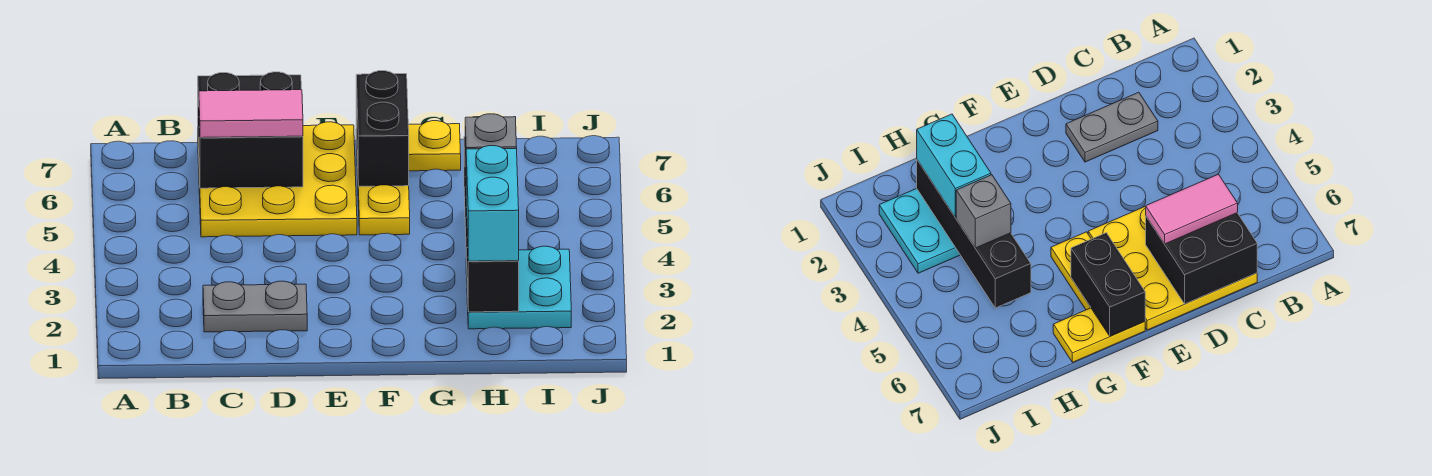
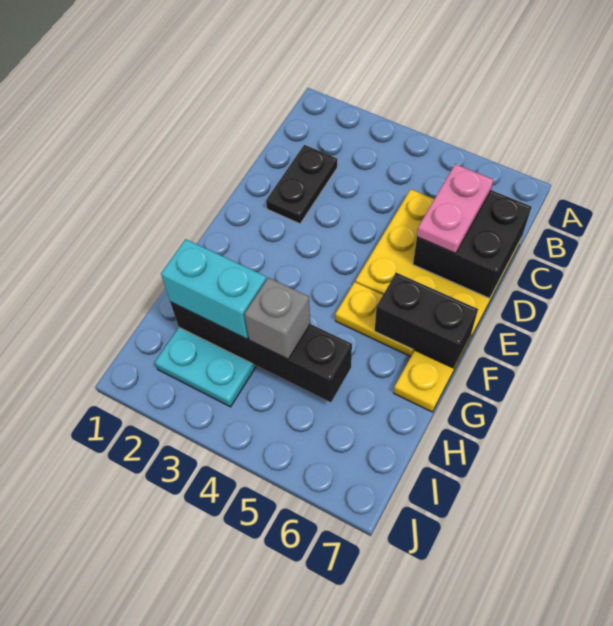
grey 1x2 plate [203,281,307,332] -> black 1x2 plate [266,145,337,224]
pink 1x2 tile [199,90,303,138] -> pink 1x2 plate [417,164,493,253]

